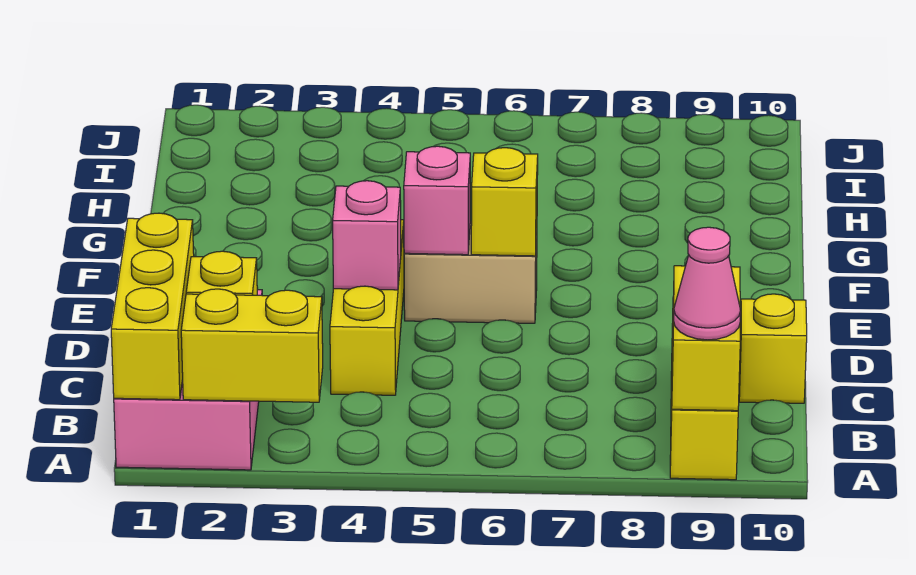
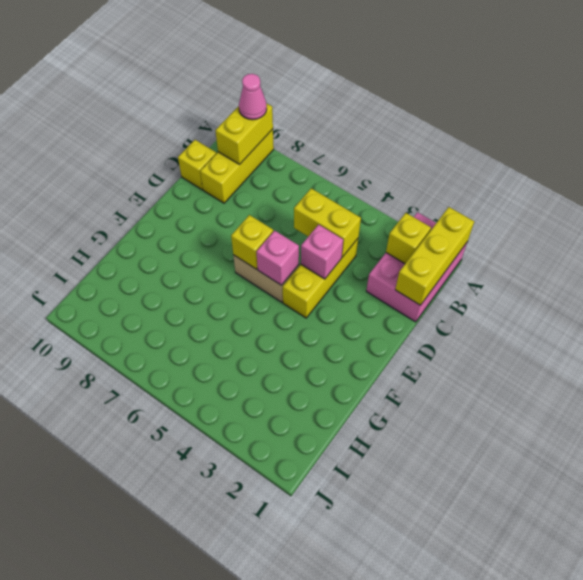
yellow 1x2 brick [181,289,323,402] -> yellow 1x2 brick moved to [294,188,361,257]

